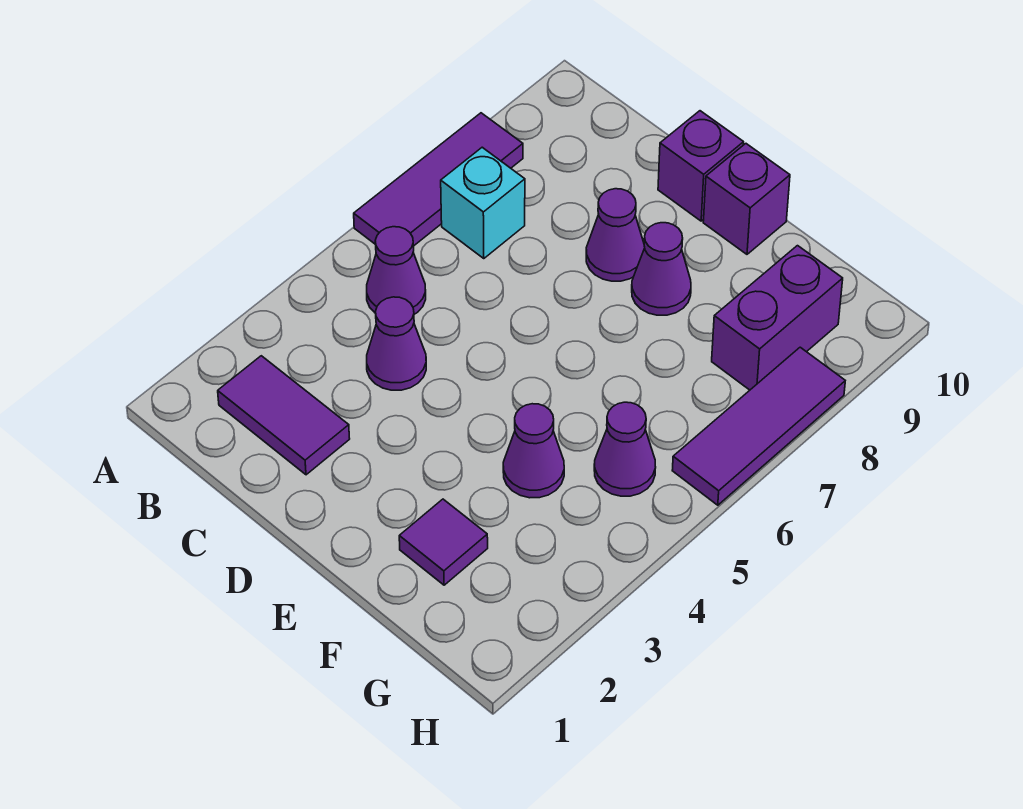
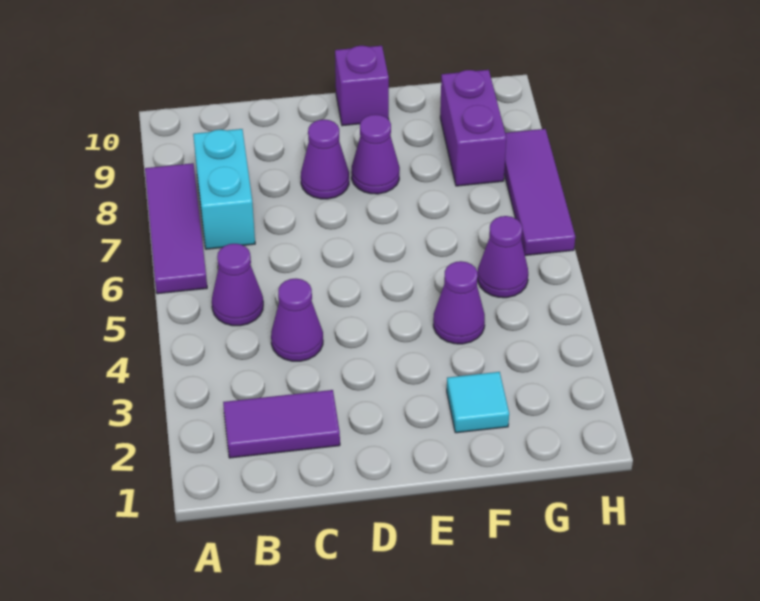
cyan 1x1 brick [441,147,525,259] -> cyan 1x2 brick [193,129,255,249]
purple 1x1 brick [658,111,744,221] -> none
purple 1x1 tile [399,499,488,585] -> cyan 1x1 tile [447,372,509,433]

